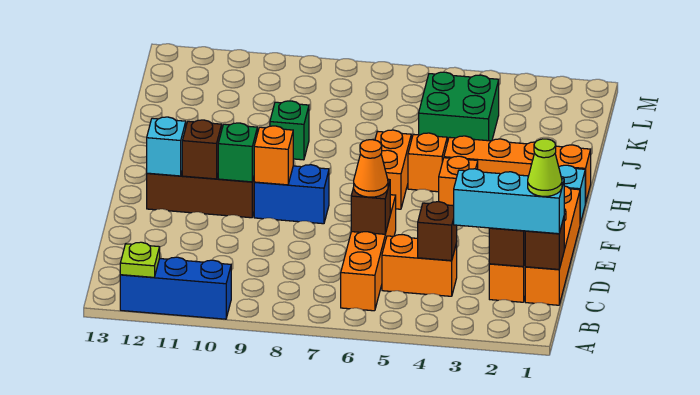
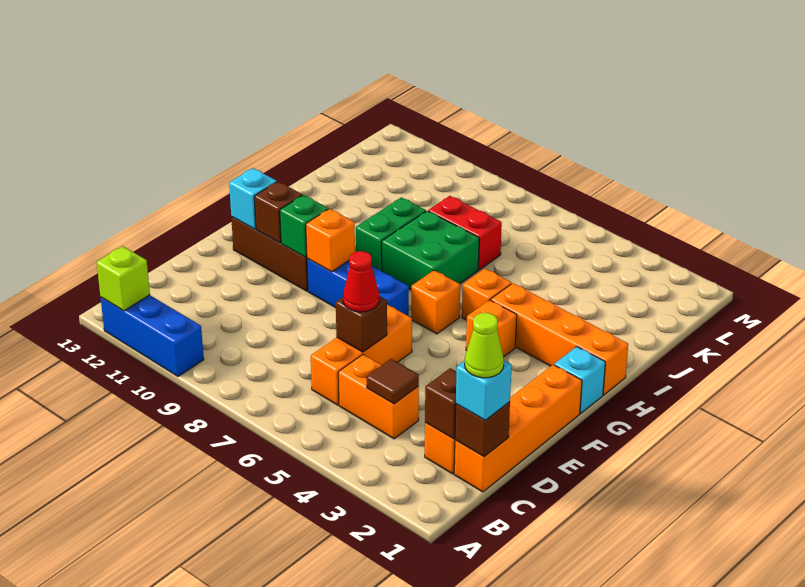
lime 1x1 plate [120,242,160,277] -> lime 1x1 brick [97,246,150,311]
orange 1x4 brick [341,195,396,311] -> orange 1x3 brick [311,305,412,405]
cyan 1x3 brick [454,169,564,234] -> cyan 1x1 brick [456,361,512,420]
brown 1x1 brick [418,202,457,261] -> brown 1x1 tile [366,359,419,404]
orange 1x1 cone [354,140,388,197] -> red 1x1 cone [343,251,379,312]
blue 1x2 brick [254,165,329,224] -> blue 1x3 brick [307,259,409,316]
orange 1x2 brick [375,130,411,209] -> orange 1x1 brick [411,270,460,334]
green 1x1 brick [270,101,309,160] -> green 1x2 brick [356,197,426,271]
green 2x2 brick [419,72,499,142] -> green 2x2 brick moved to [382,211,479,290]
none -> red 1x2 brick [428,196,502,270]

